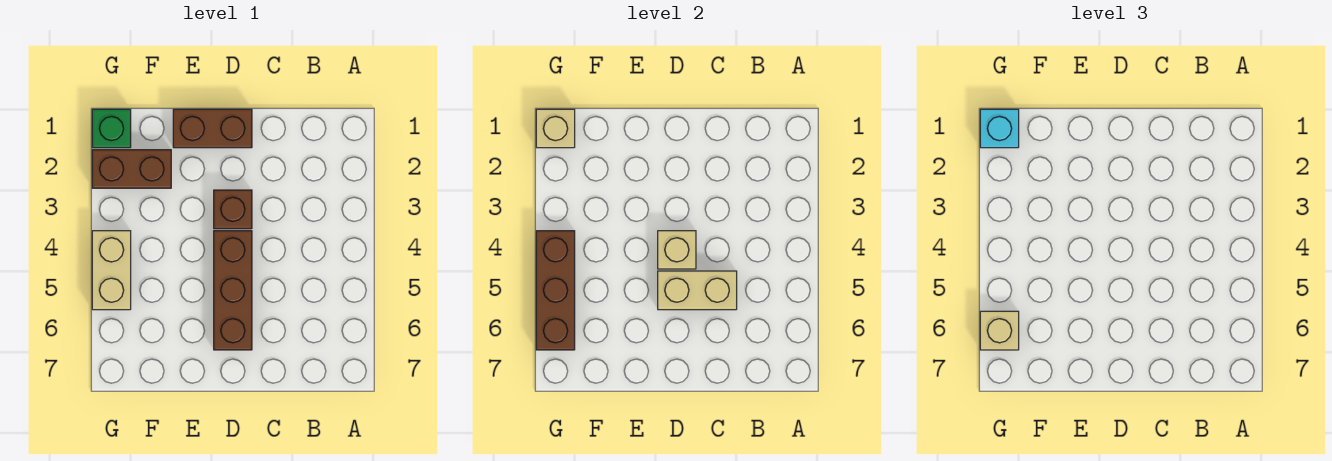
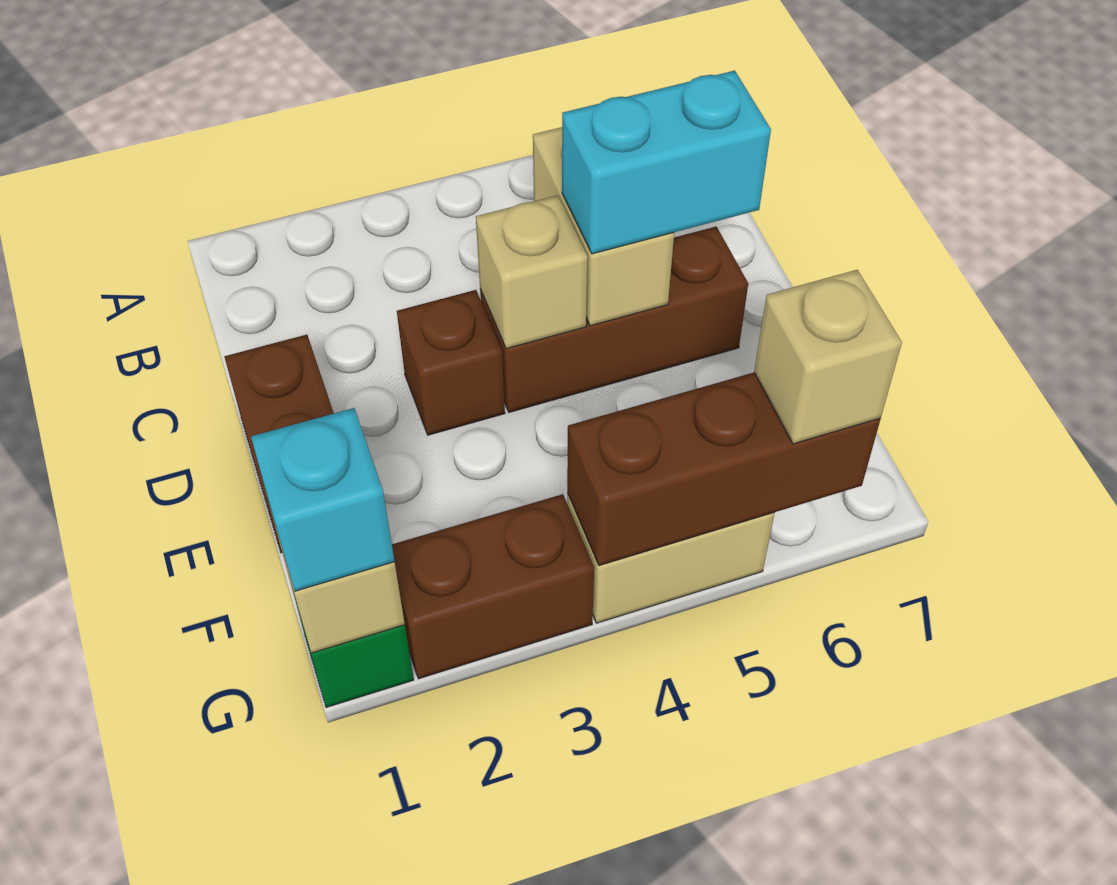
none -> cyan 1x2 brick [562,71,771,254]
brown 1x2 brick [92,150,171,188] -> brown 1x2 brick turned to [392,494,594,679]

